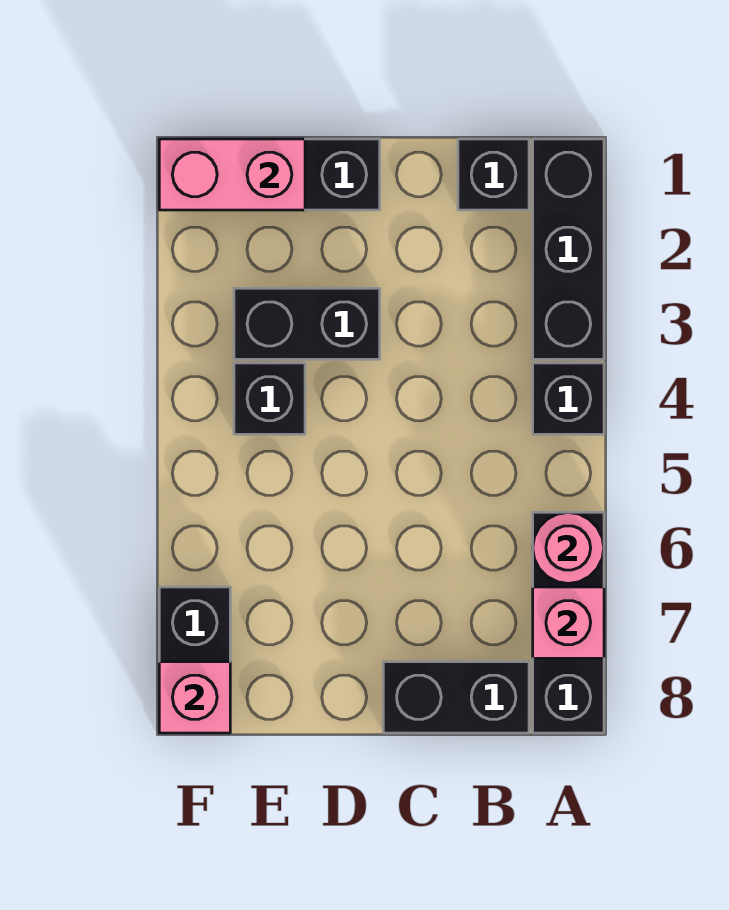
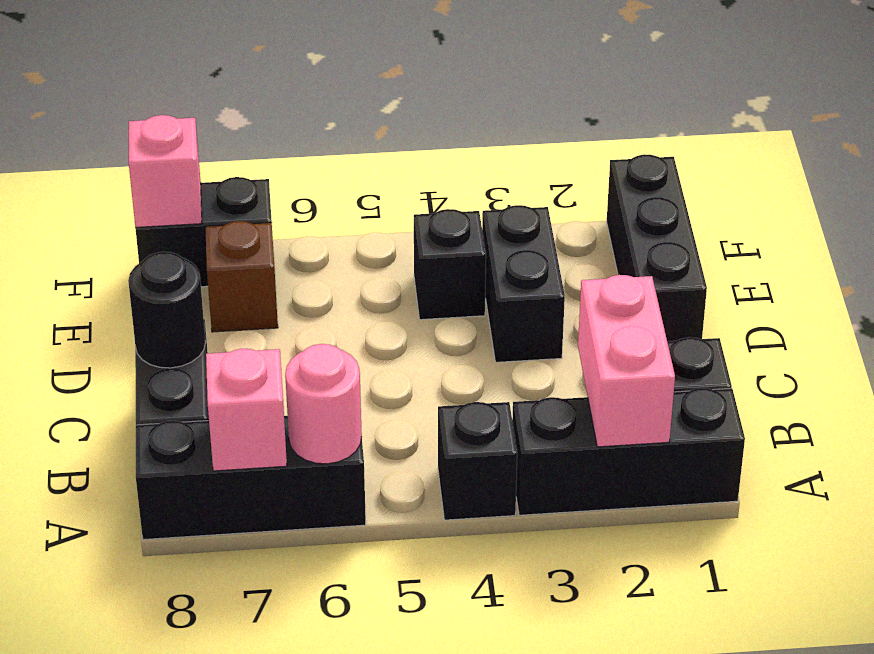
none -> black 1x1 round brick [128,252,205,368]
pink 1x2 brick [159,139,305,210] -> pink 1x2 brick moved to [578,275,675,447]
none -> brown 1x1 brick [205,221,278,332]

